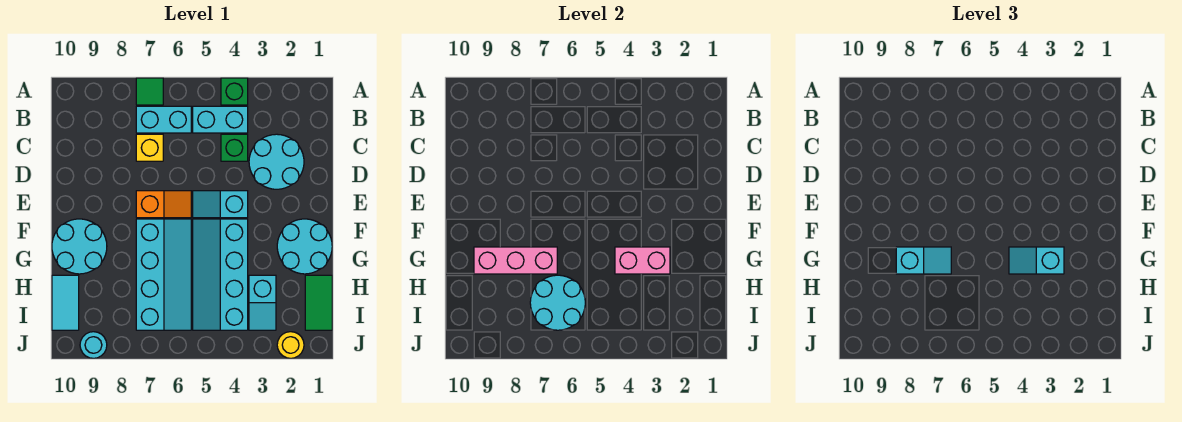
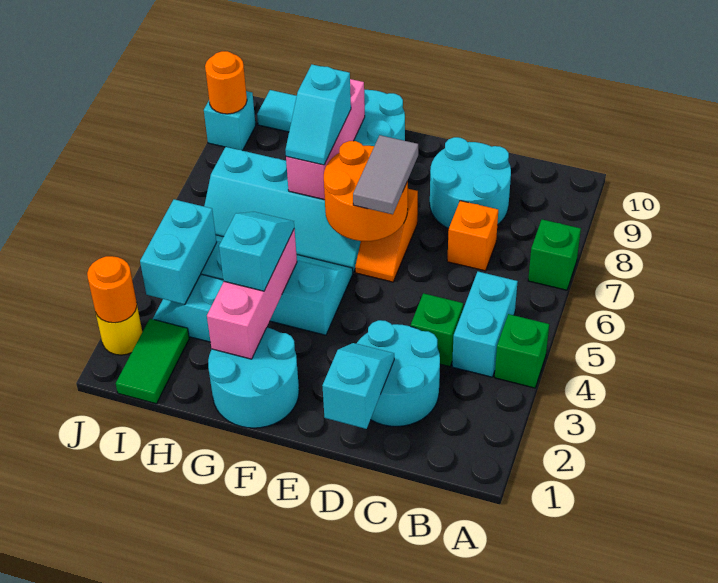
green 1x1 tile [136,78,163,105] -> green 1x1 brick [528,220,581,290]
cyan 1x2 brick [136,106,191,133] -> cyan 1x2 brick moved to [140,199,217,304]
yellow 1x1 brick [136,134,163,161] -> orange 1x1 brick [447,201,498,271]
cyan 1x2 slope [193,191,248,218] -> cyan 1x2 slope moved to [322,343,394,429]
none -> orange 2x2 round brick [324,141,408,241]
none -> grey 1x2 tile [353,135,418,214]
pink 1x2 brick [615,247,670,274] -> pink 1x3 brick [207,229,297,359]
green 1x2 tile [305,275,332,330] -> green 1x2 tile turned to [116,319,189,404]
cyan 2x2 round brick [530,275,585,330] -> cyan 2x2 round brick moved to [430,137,511,229]
none -> orange 1x1 round brick [87,256,137,323]
cyan 1x1 round brick [80,332,107,358] -> cyan 1x1 brick [204,91,256,151]
none -> orange 1x1 round brick [205,51,247,114]

